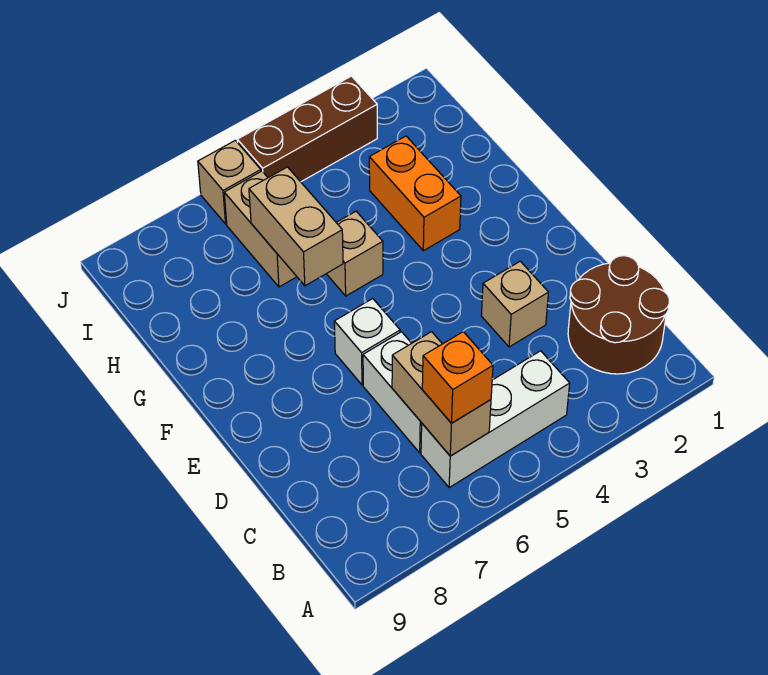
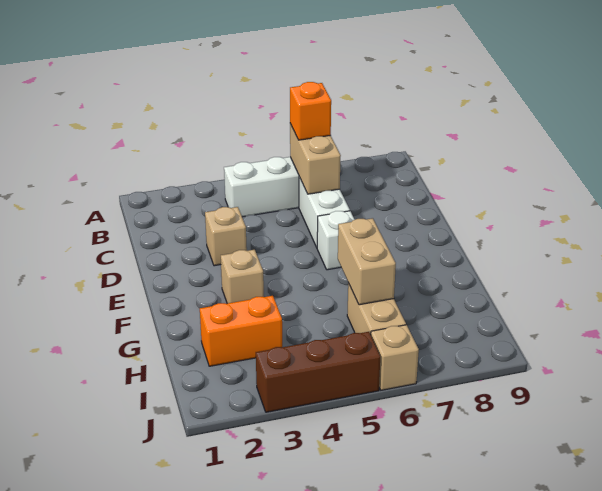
brown 2x2 round brick [568,256,669,374] -> none
orange 1x2 brick [369,136,461,251] -> orange 1x2 brick turned to [200,296,282,366]
tan 1x1 brick [327,211,383,296] -> tan 1x1 brick moved to [221,250,264,303]

